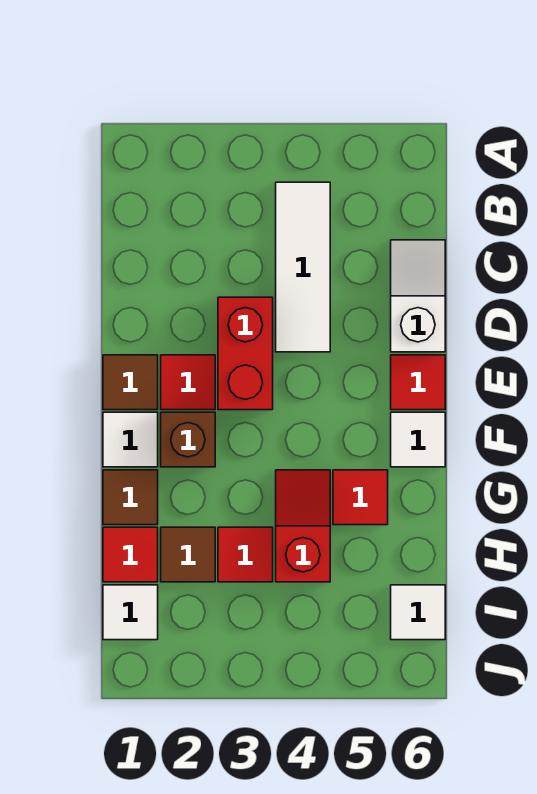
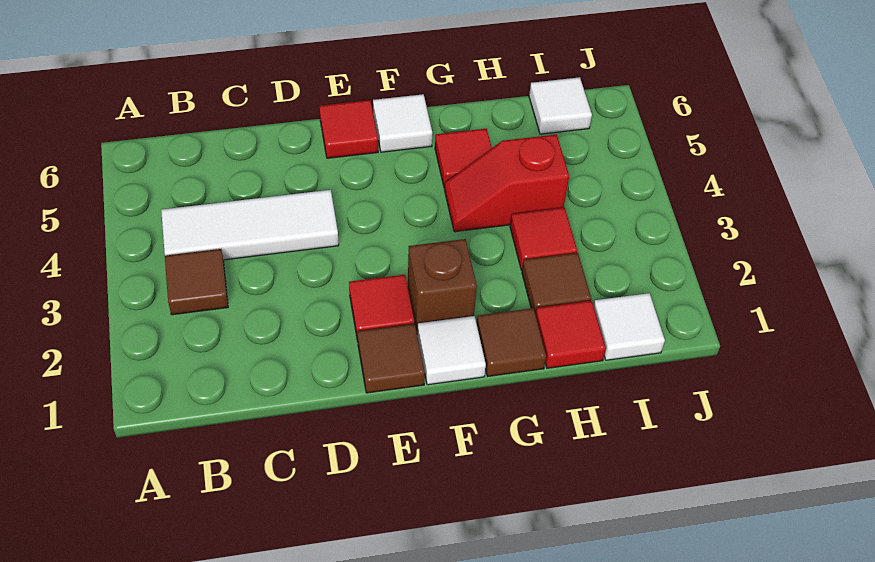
none -> brown 1x1 tile [165,249,228,315]
white 1x2 slope [391,240,445,352] -> none
red 1x2 brick [218,297,273,410] -> none

